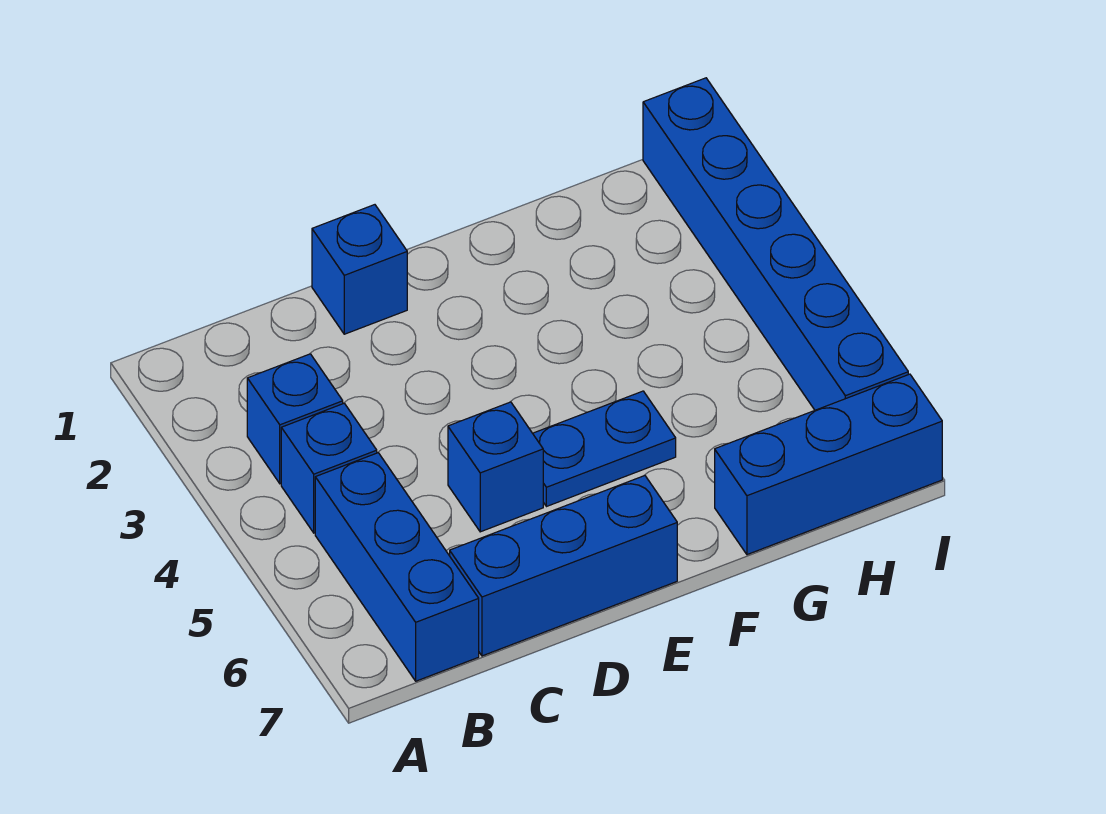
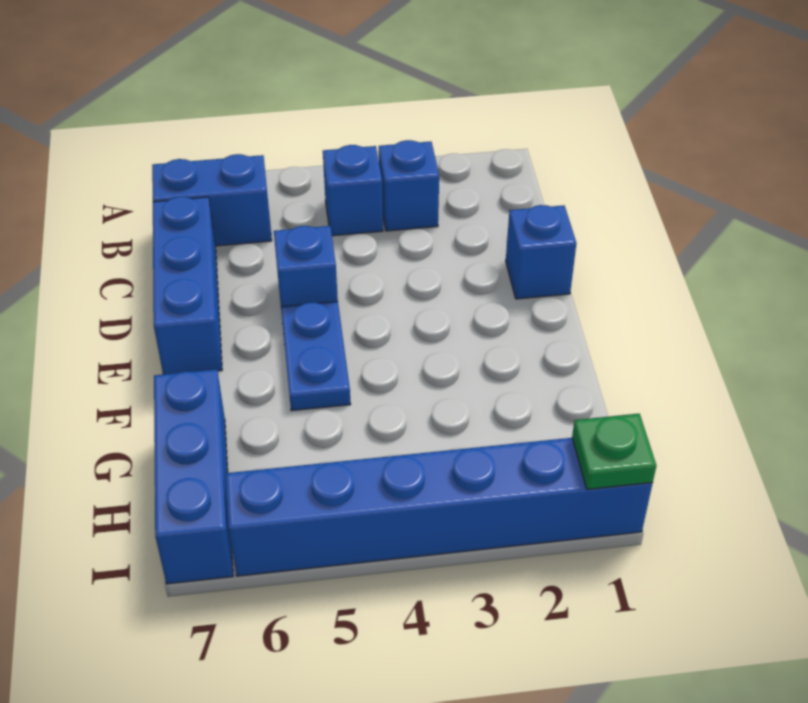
blue 1x3 brick [315,453,479,681] -> blue 1x2 brick [152,154,272,246]
none -> green 1x1 plate [572,414,656,489]

